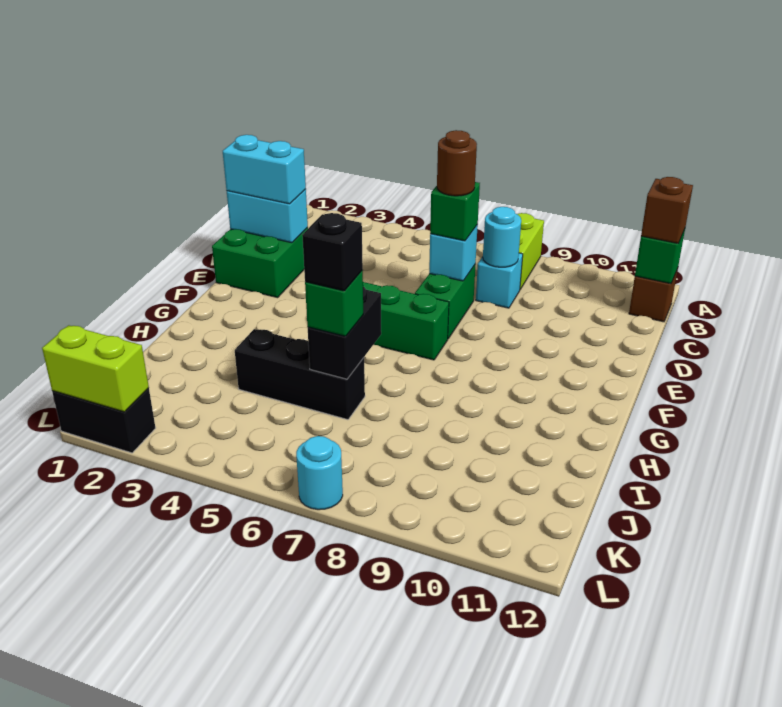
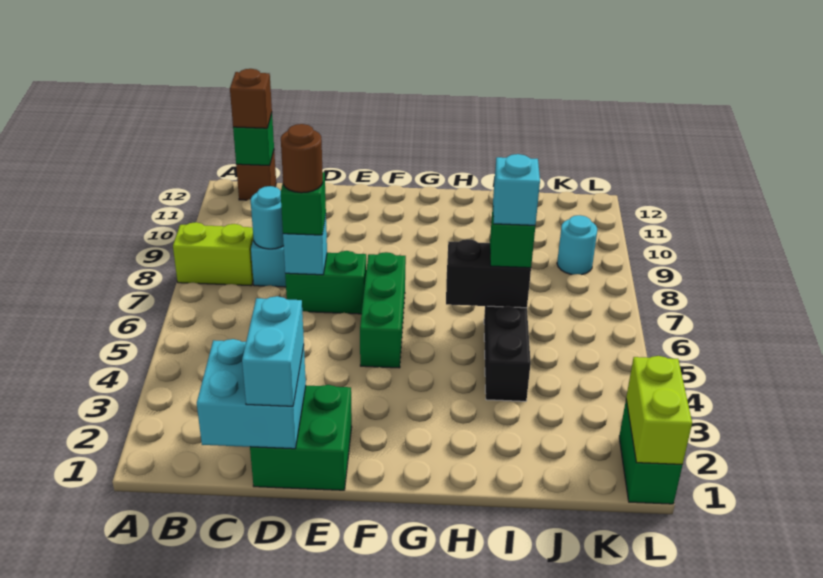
cyan 1x2 brick [227,189,308,243] -> cyan 2x2 brick [197,339,306,449]
black 1x1 brick [302,213,363,291] -> cyan 1x1 brick [493,154,540,225]
black 1x2 brick [52,388,155,453] -> green 1x2 brick [619,400,683,504]
cyan 1x1 round brick [296,436,343,510] -> cyan 1x1 round brick moved to [557,215,597,275]

